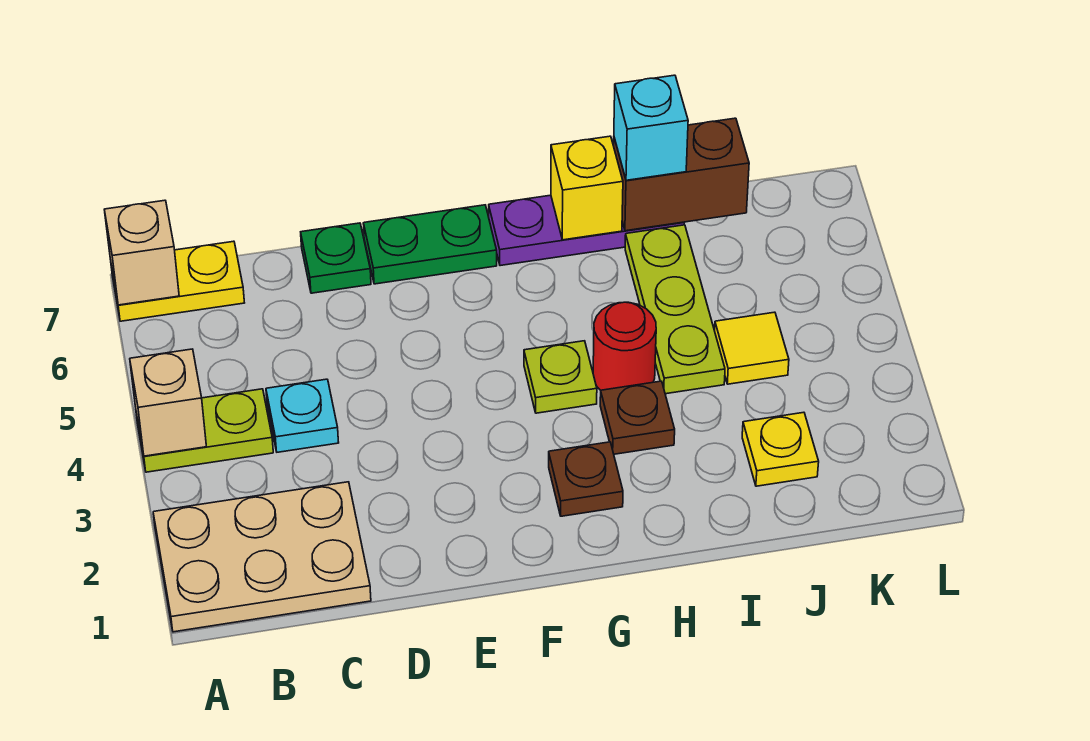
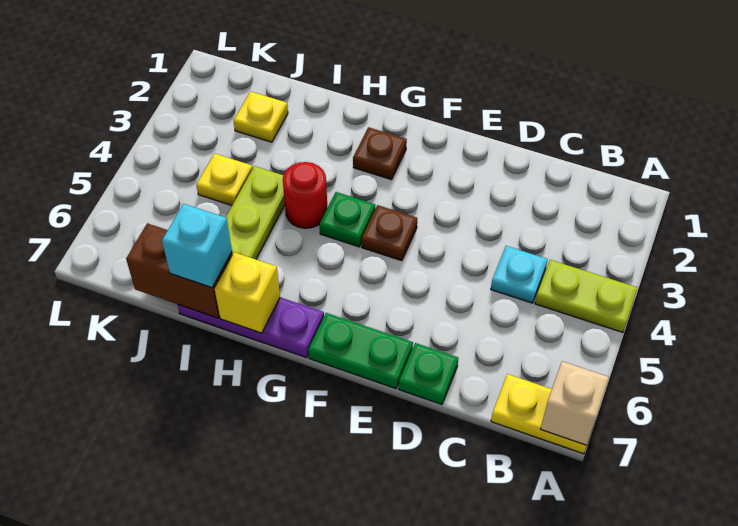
tan 2x3 plate [153,482,371,632] -> none
tan 1x1 brick [130,349,206,456] -> none
lime 1x1 plate [524,341,597,413] -> green 1x1 plate [319,192,375,247]
brown 1x1 plate [600,381,675,454] -> brown 1x1 plate moved to [362,205,417,261]
yellow 1x1 tile [715,312,789,384] -> yellow 1x1 plate [196,154,253,205]

